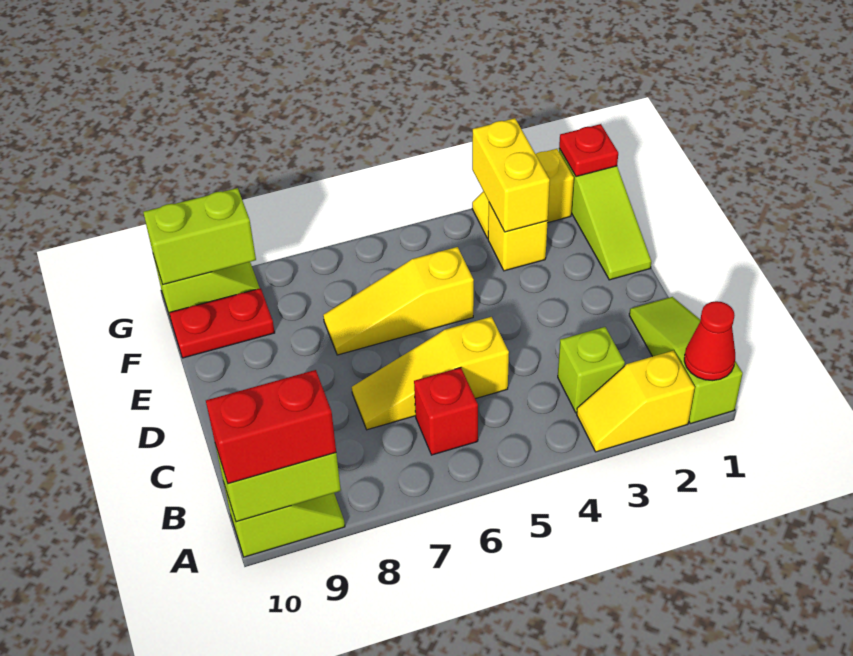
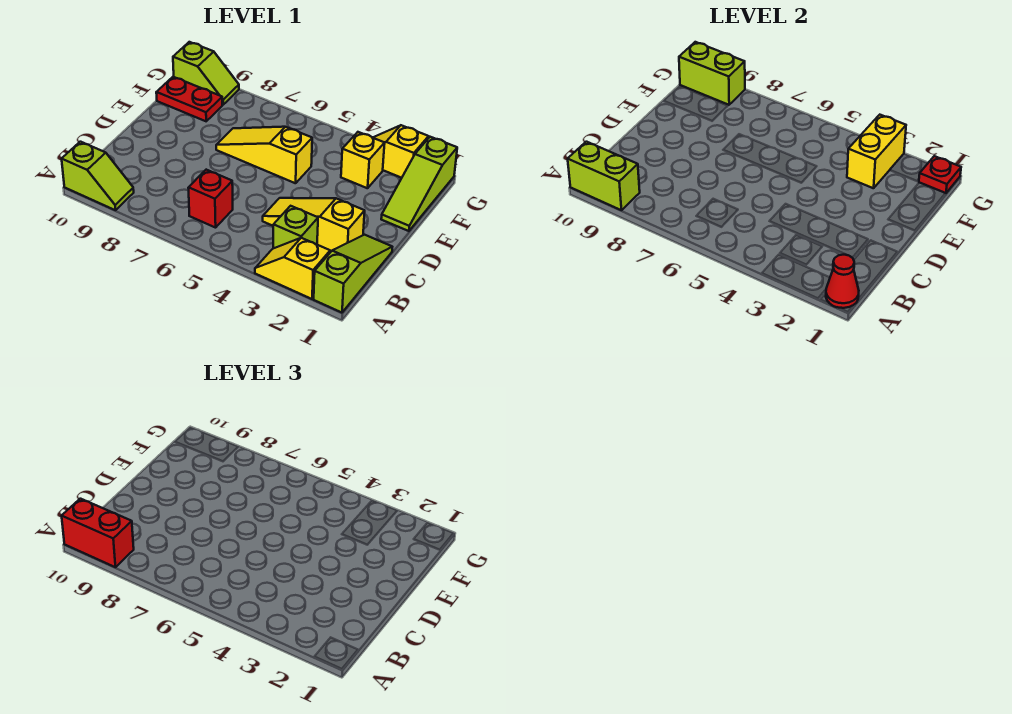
yellow 1x3 slope [352,317,509,430] -> yellow 1x3 slope moved to [263,198,365,251]

